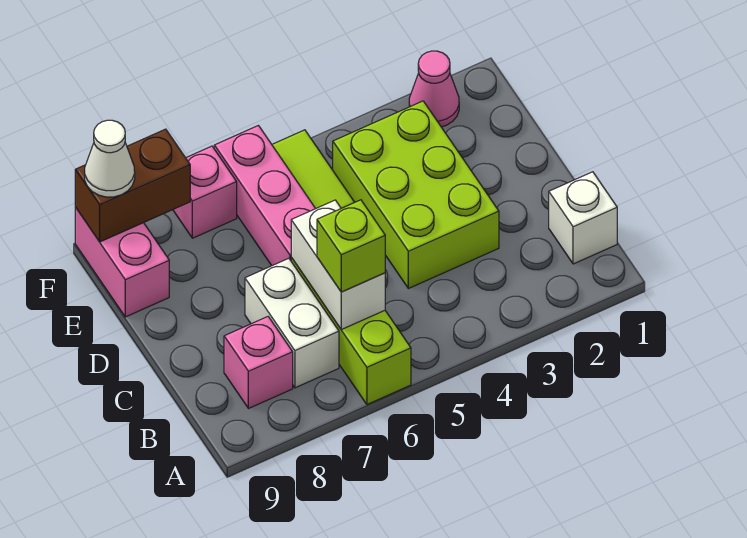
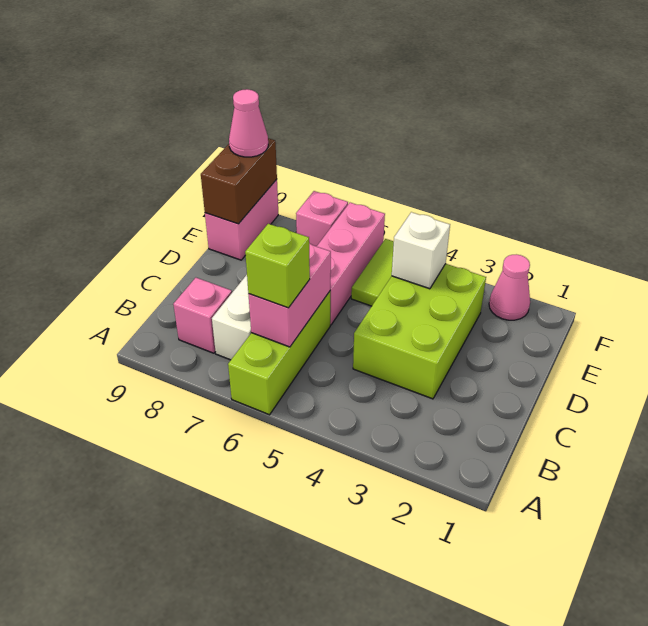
white 1x1 brick [549,172,617,264] -> white 1x1 brick moved to [392,212,450,289]
white 1x2 brick [291,200,385,330] -> pink 1x2 brick [248,243,331,347]
brown 1x2 brick [75,129,190,242] -> brown 1x2 brick turned to [201,138,277,224]
white 1x1 cone [85,120,135,197] -> pink 1x1 cone [229,89,268,157]

